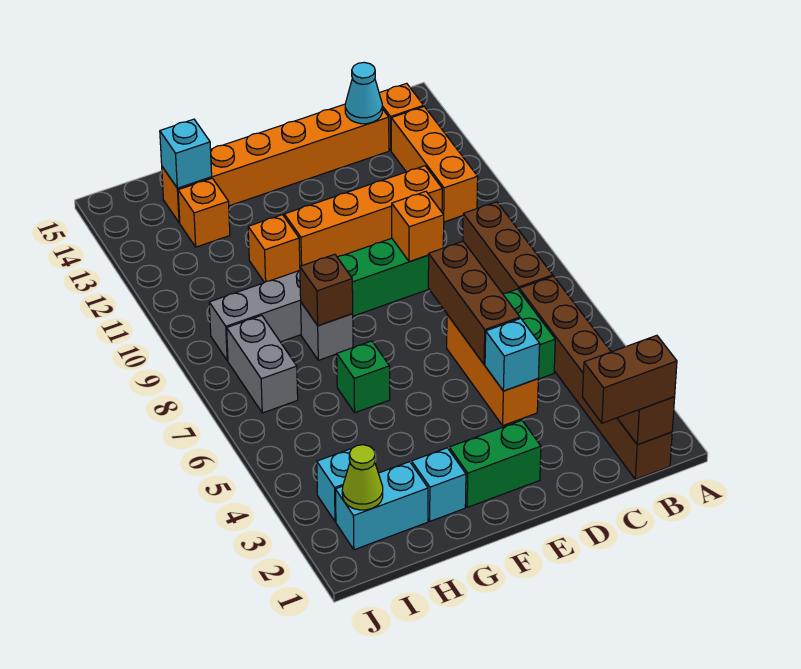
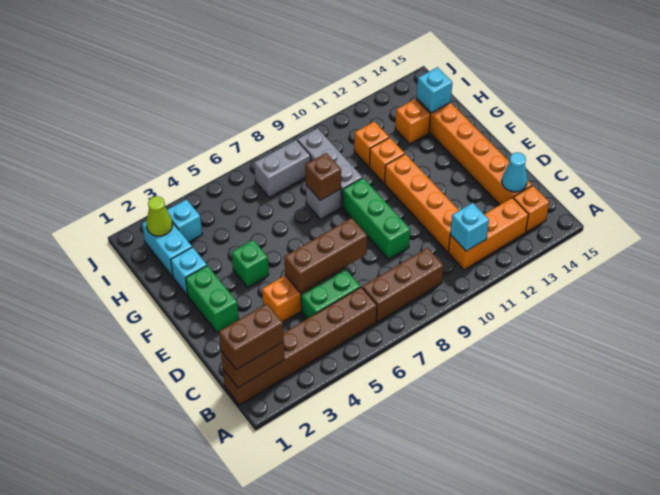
brown 1x2 brick [582,335,677,423] -> brown 1x2 brick turned to [219,304,284,369]
cyan 1x1 brick [485,318,540,391] -> cyan 1x1 brick moved to [450,203,489,251]
orange 1x1 brick [392,191,444,262] -> orange 1x1 brick moved to [354,122,389,167]
green 1x1 brick [337,341,390,413] -> green 1x1 brick moved to [232,240,269,287]

